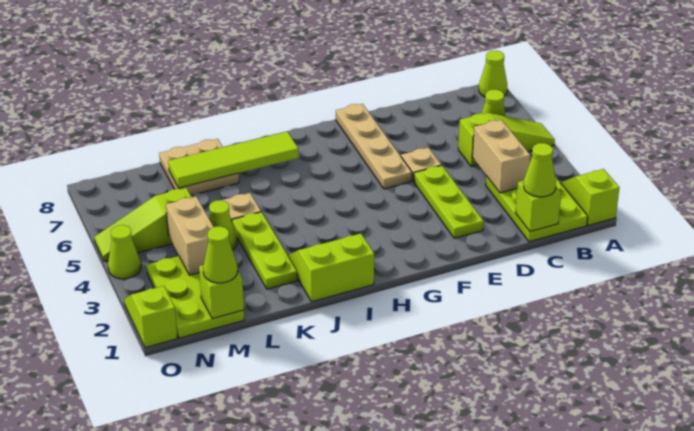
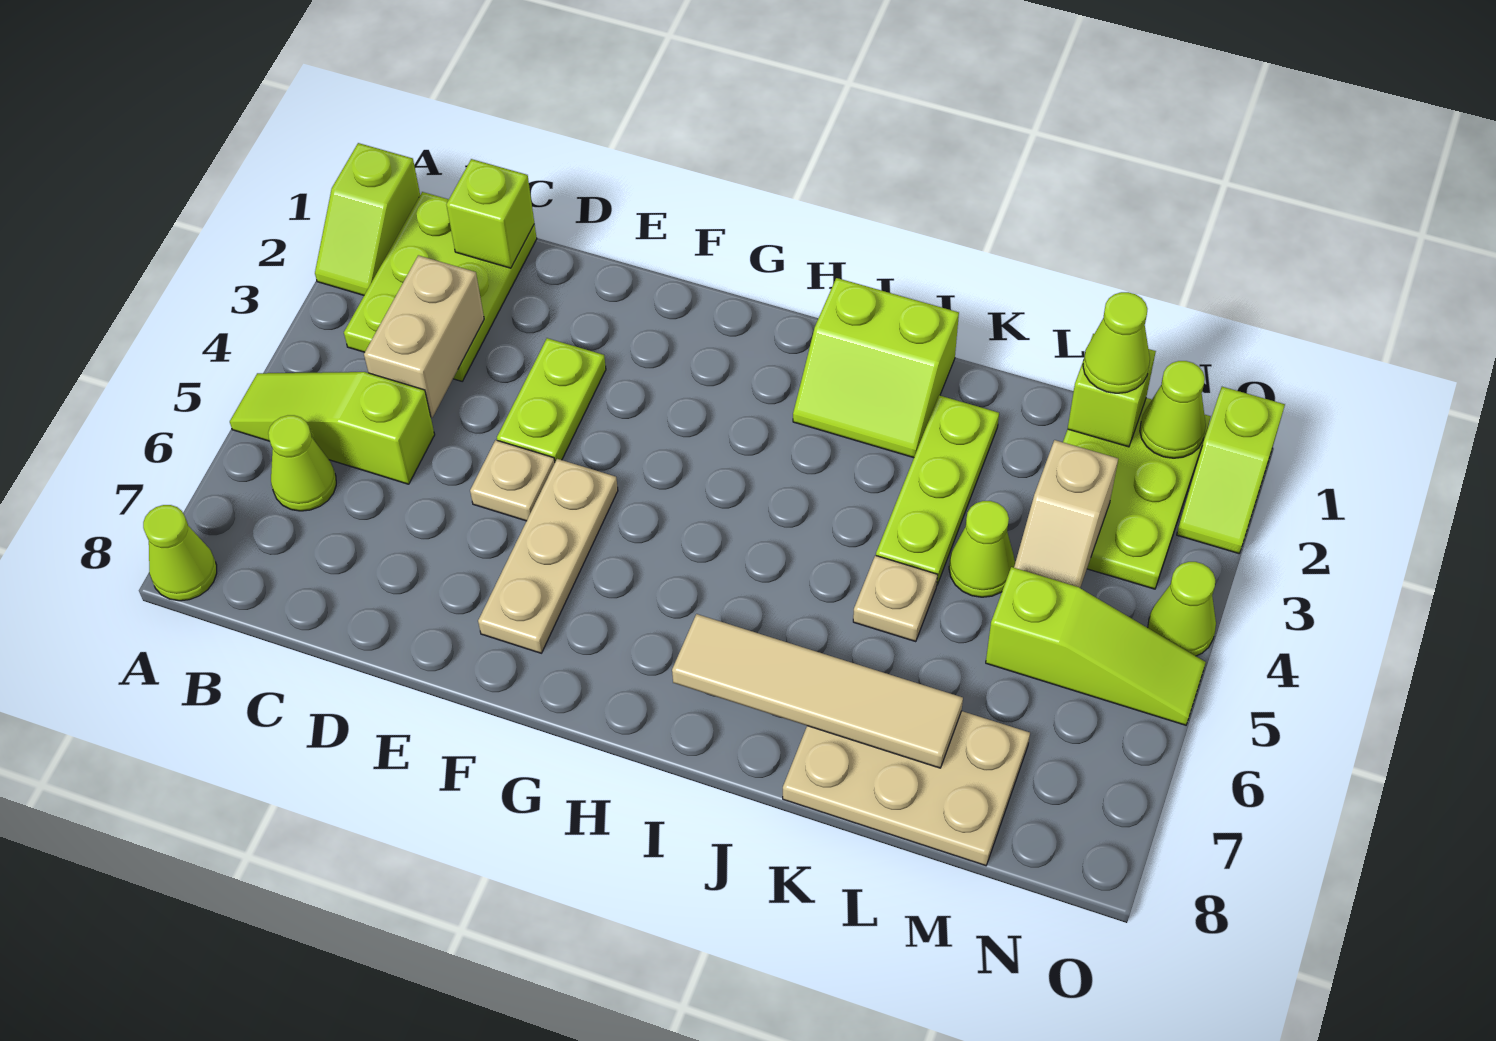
lime 1x1 cone [524,143,556,197] -> lime 1x1 cone moved to [1140,361,1206,458]
lime 1x3 plate [414,165,483,238] -> lime 1x2 plate [497,338,606,462]
tan 1x4 plate [336,104,412,189] -> tan 1x3 plate [478,459,618,653]
lime 1x4 tile [168,132,299,188] -> tan 1x4 tile [672,614,963,768]
tan 2x2 plate [159,139,239,195] -> tan 2x3 plate [783,711,1030,866]
tan 1x2 brick [166,197,213,275] -> tan 1x2 slope [1014,440,1118,588]

